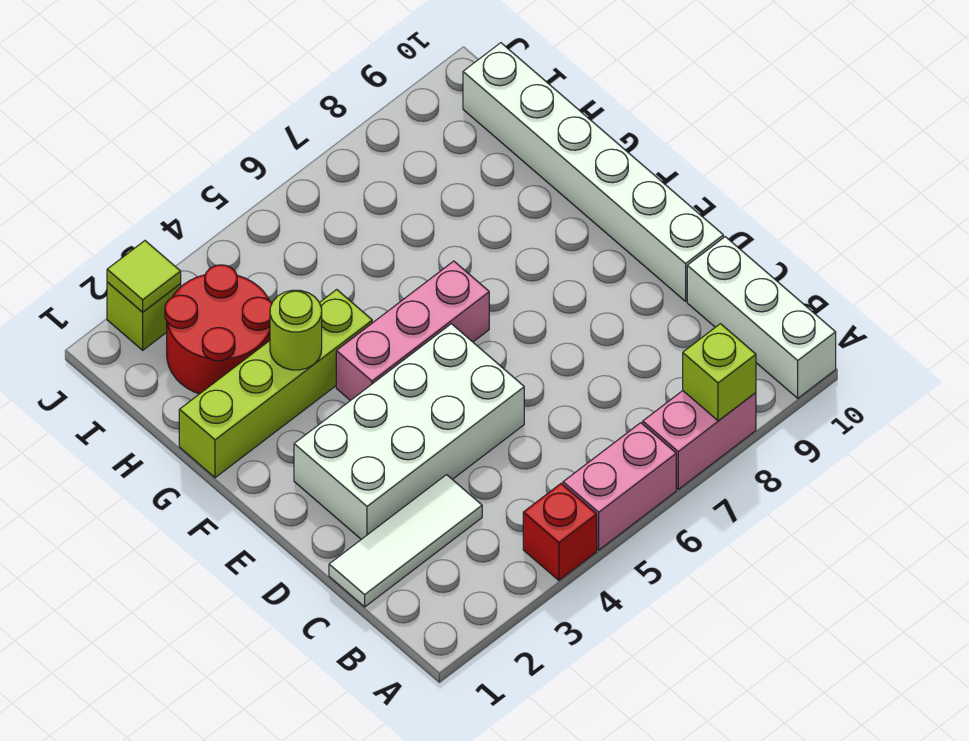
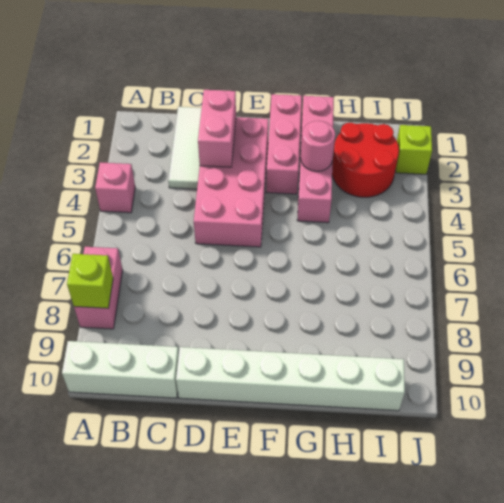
red 1x1 brick [523,483,597,580] -> pink 1x1 brick [95,162,135,213]
pink 1x2 brick [563,423,676,550] -> pink 1x2 brick moved to [198,90,236,167]
white 2x4 brick [294,324,524,539] -> pink 2x4 brick [194,117,268,247]
pink 1x3 brick [336,261,489,401] -> pink 1x3 brick moved to [266,94,302,194]
lime 1x4 brick [179,290,372,478] -> pink 1x4 brick [297,96,334,223]
lime 1x1 round brick [270,290,322,370] -> pink 1x1 round brick [301,121,335,171]
lime 1x1 tile [107,241,181,312] -> none

